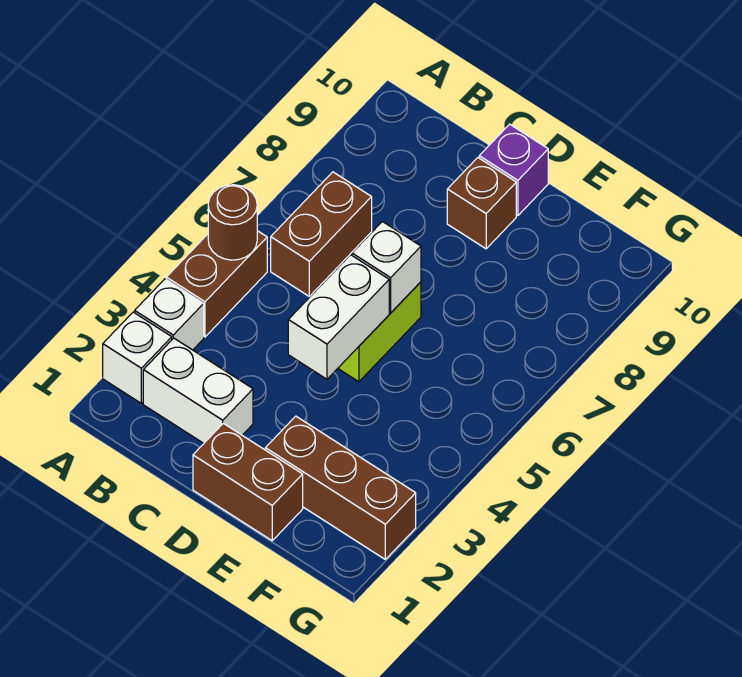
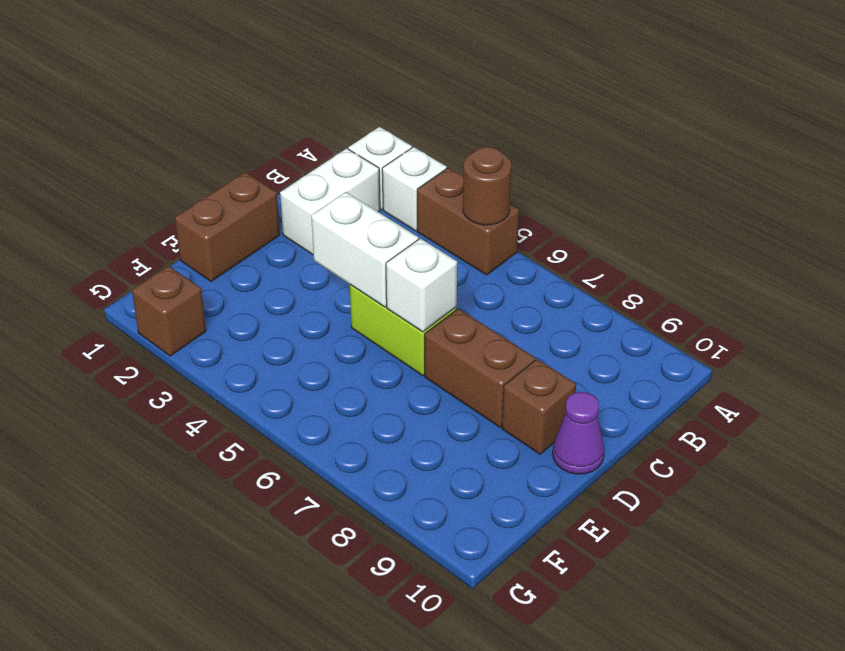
brown 1x2 brick [271,172,372,296] -> brown 1x2 brick moved to [425,308,535,427]
purple 1x1 brick [479,124,548,215] -> purple 1x1 cone [553,392,604,474]
brown 1x3 brick [265,416,416,559] -> brown 1x1 brick [132,266,206,356]

